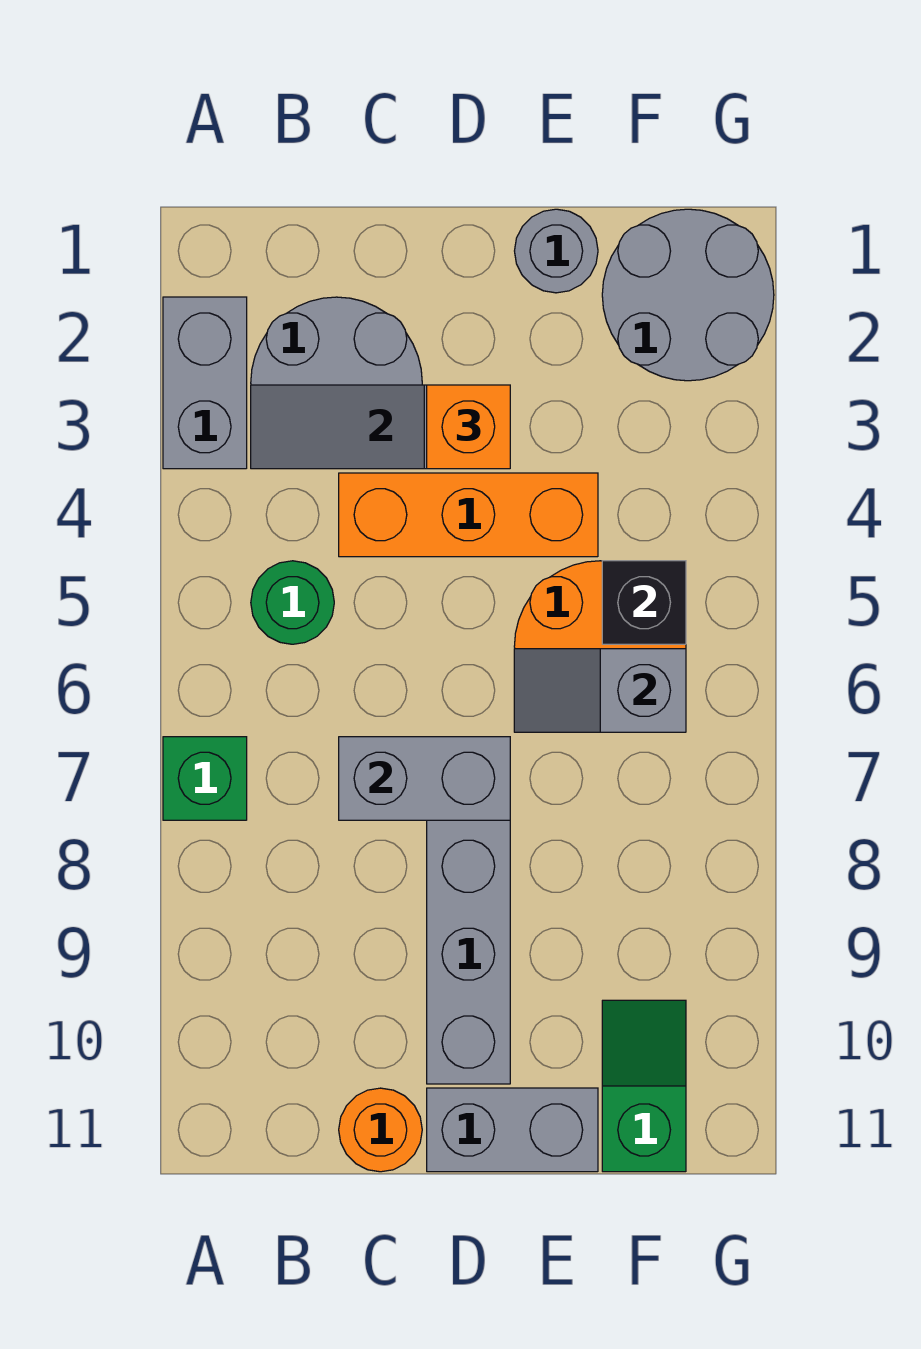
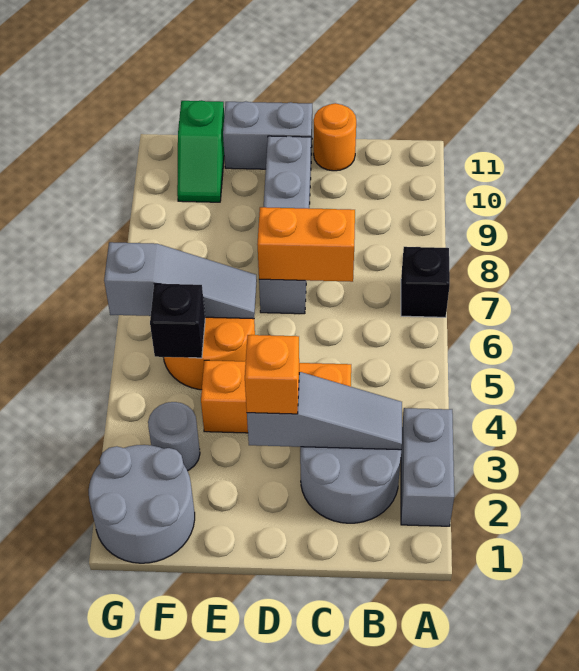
green 1x1 brick [163,737,247,820] -> black 1x1 brick [401,247,450,317]
green 1x1 round brick [251,561,334,644] -> none
grey 1x2 brick [339,737,510,820] -> orange 1x2 brick [257,207,355,282]
grey 1x1 round brick [515,209,598,293] -> grey 1x1 round brick moved to [148,402,200,471]
grey 1x2 slope [514,649,686,732] -> grey 1x3 slope [104,242,257,319]

